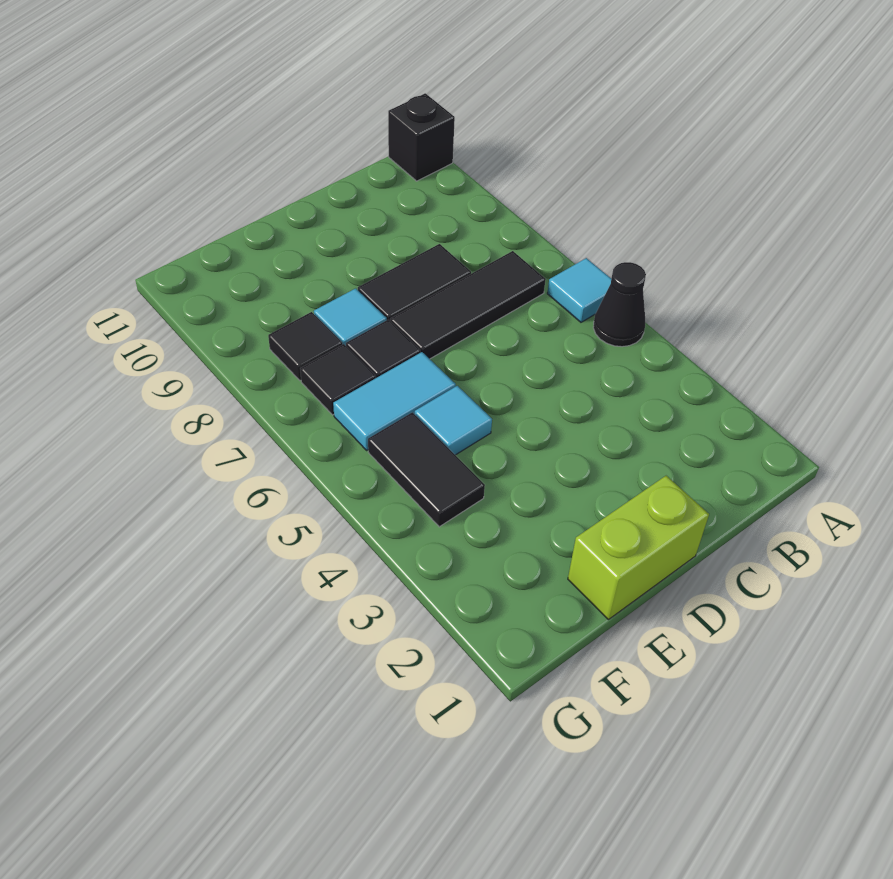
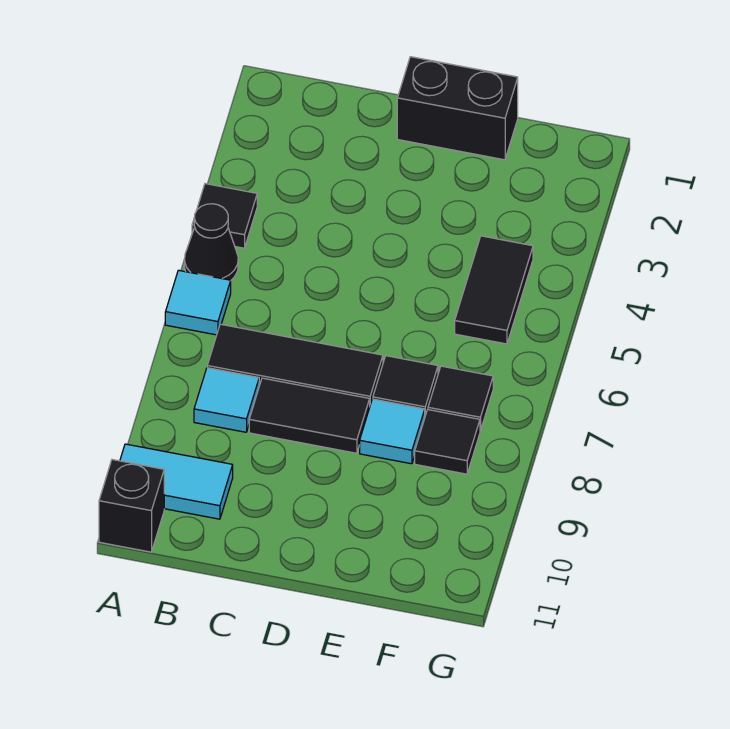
none -> black 1x1 tile [192,184,257,248]
lime 1x2 brick [568,476,709,620] -> black 1x2 brick [397,57,518,160]
cyan 1x1 tile [414,386,492,455] -> cyan 1x1 tile moved to [194,368,259,432]
cyan 1x2 tile [333,352,456,450] -> cyan 1x2 tile moved to [120,444,233,519]

